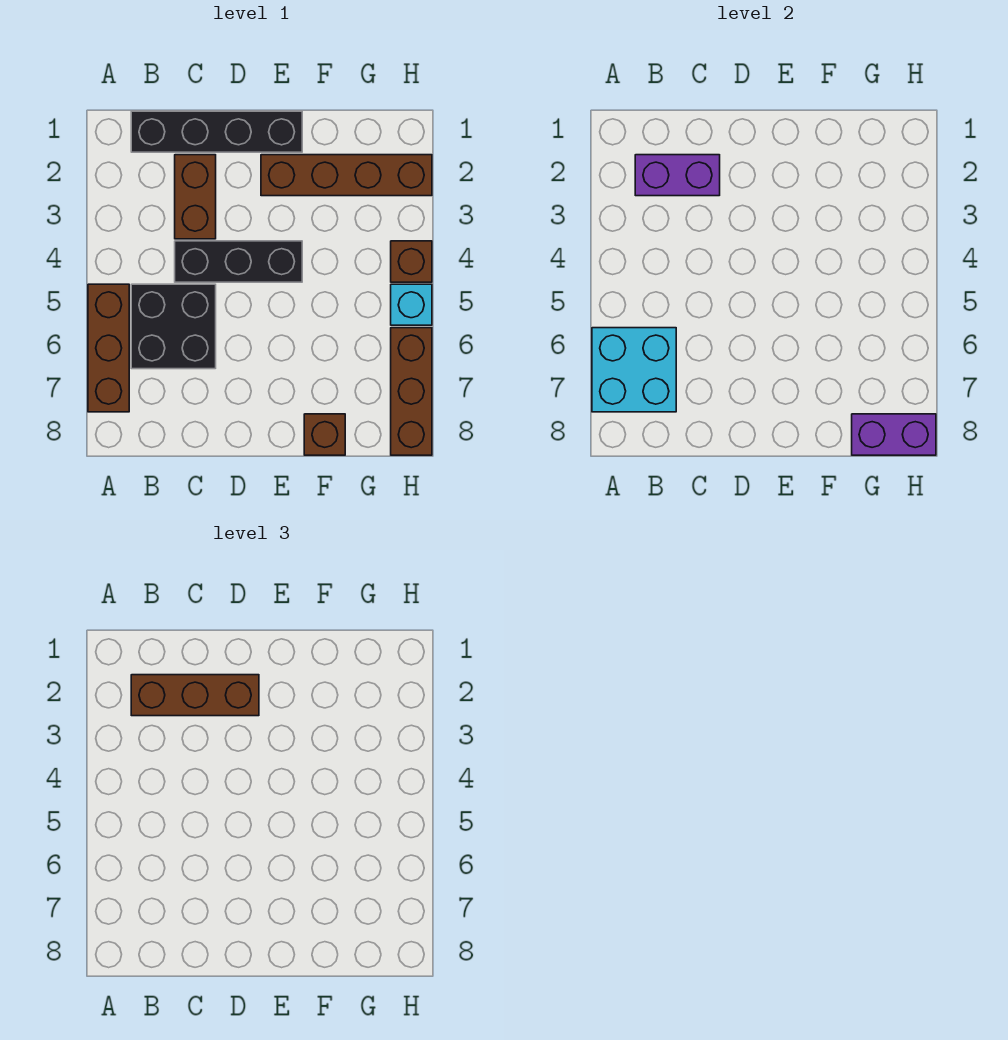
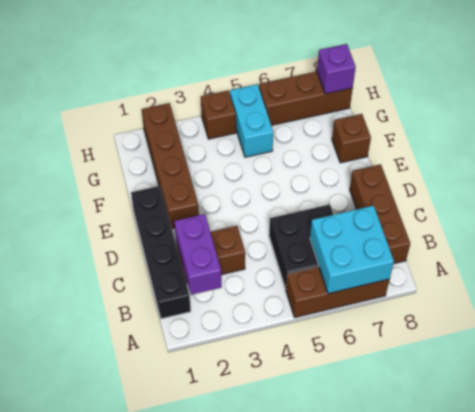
brown 1x3 brick [131,675,259,716] -> brown 1x3 brick moved to [350,164,410,264]
black 1x3 brick [175,241,302,282] -> none
purple 1x2 brick [852,414,936,455] -> purple 1x1 brick [317,44,356,94]
cyan 1x1 brick [391,284,432,325] -> cyan 1x2 brick [230,84,273,157]

